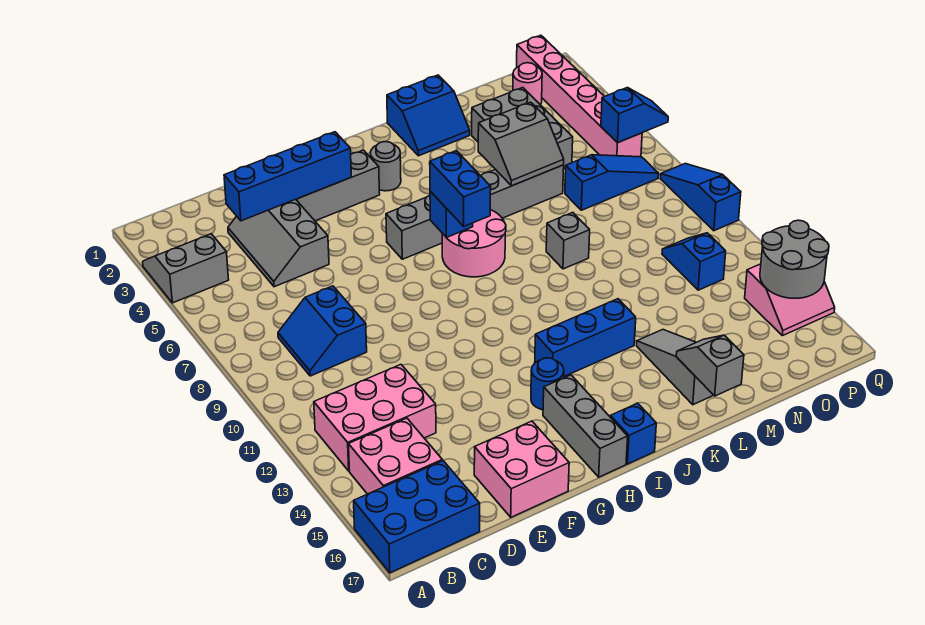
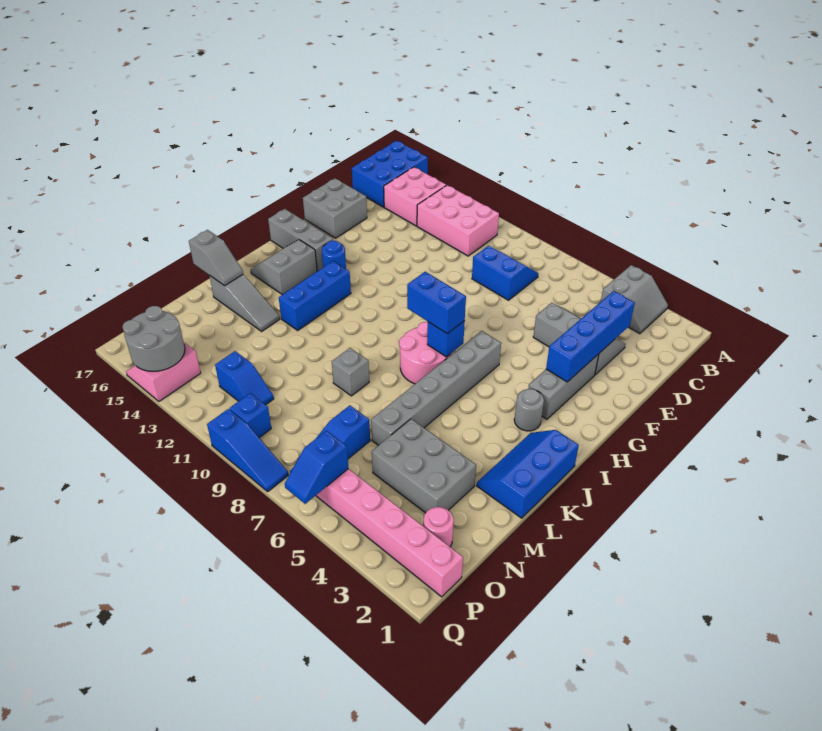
pink 2x3 brick [314,365,436,471] -> pink 2x3 brick turned to [417,185,499,256]
pink 2x2 brick [474,421,569,517] -> grey 2x2 brick [303,178,367,238]
blue 1x1 brick [610,403,656,464] -> blue 1x1 brick moved to [229,393,271,438]
blue 2x2 slope [387,75,470,156] -> blue 2x3 slope [477,430,579,518]
grey 2x2 slope [478,102,564,186] -> grey 2x2 slope moved to [250,240,317,295]

